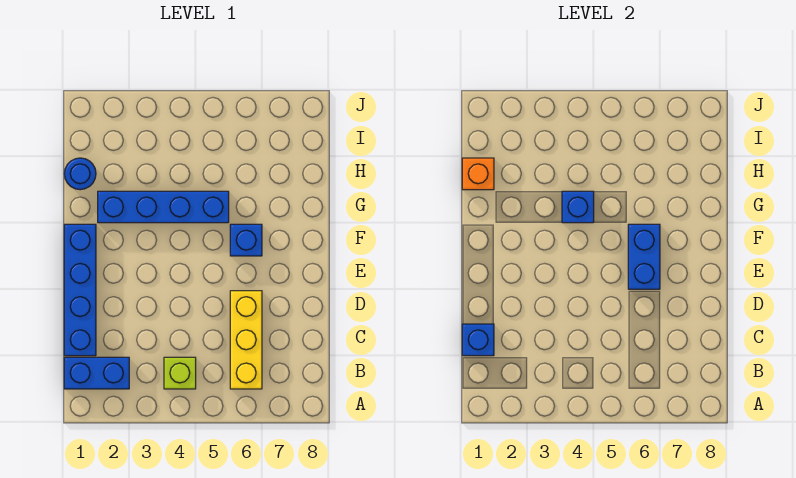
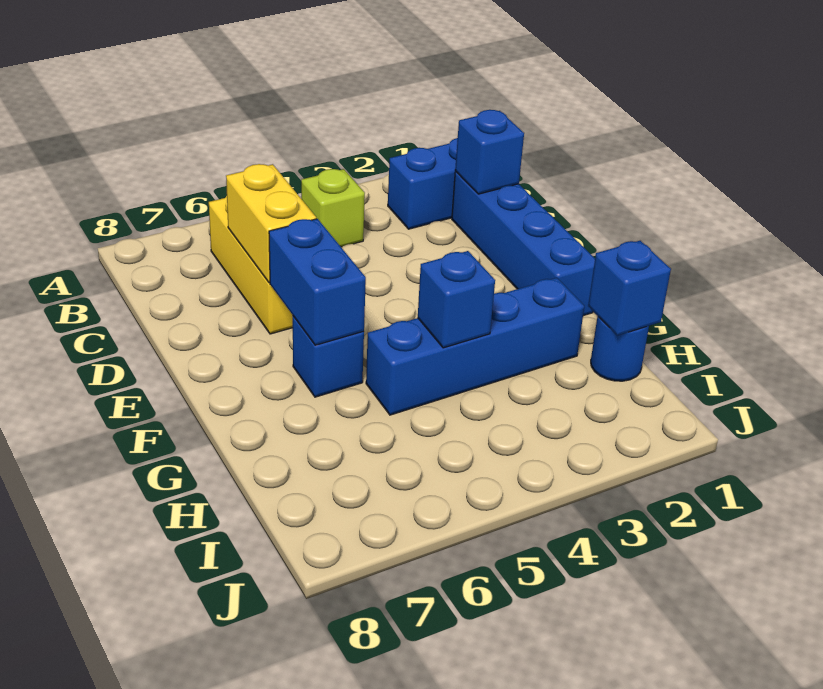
none -> yellow 1x2 brick [226,164,316,283]
orange 1x1 brick [462,158,494,190] -> blue 1x1 brick [588,241,671,336]

